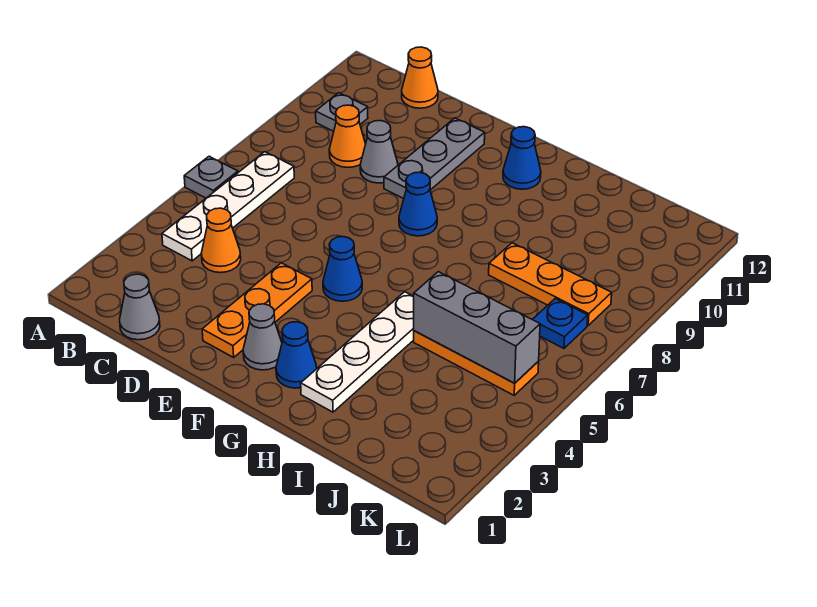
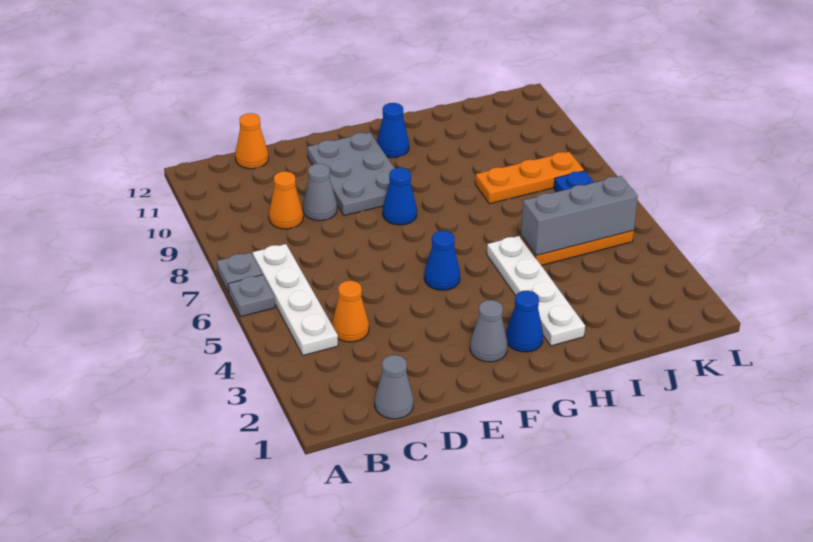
grey 1x1 plate [316,93,368,131] -> grey 1x1 plate moved to [217,253,262,293]
orange 1x3 plate [202,263,312,357] -> none
grey 1x3 plate [384,118,485,199] -> grey 2x3 plate [307,133,395,215]

